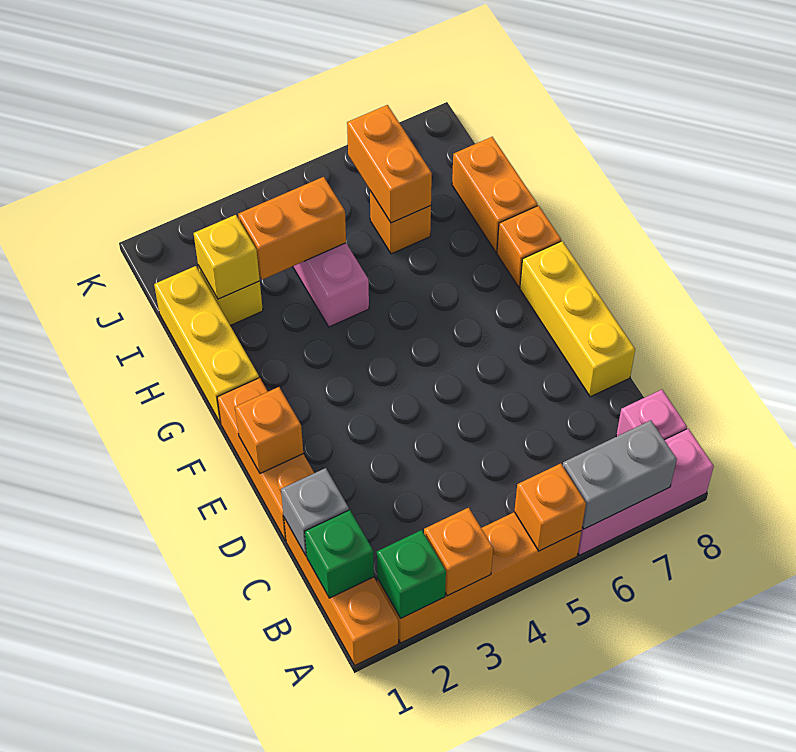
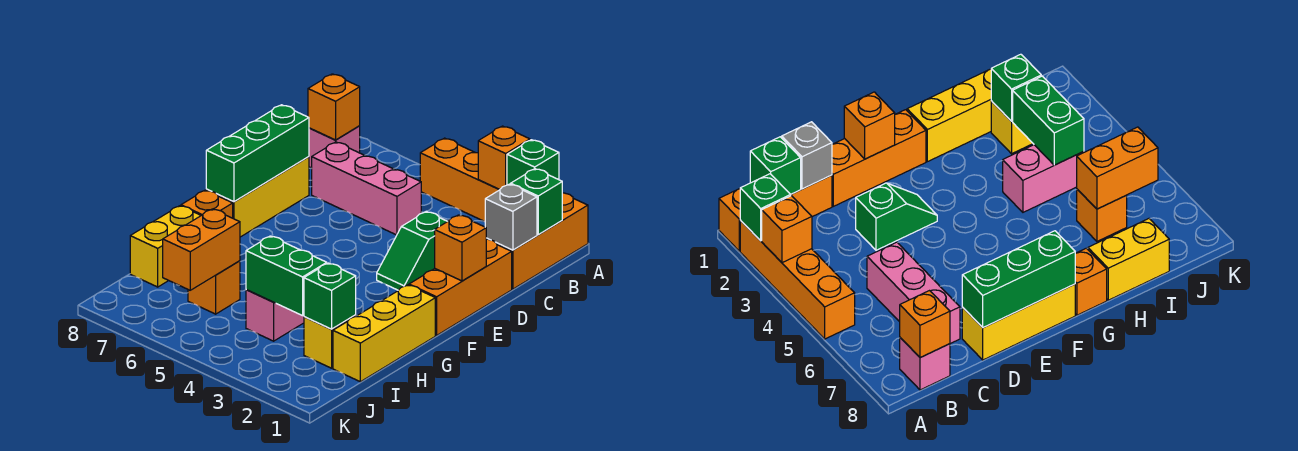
orange 1x1 brick [514,463,586,551] -> orange 1x1 brick moved to [308,74,360,140]
pink 1x3 brick [578,429,714,555] -> pink 1x3 brick moved to [312,142,421,235]
grey 1x2 brick [563,420,677,529] -> none
none -> green 1x2 slope [377,211,447,290]
none -> green 1x3 brick [206,105,309,202]
orange 1x2 brick [452,137,537,252] -> yellow 1x2 brick [130,206,201,287]
yellow 1x1 brick [194,215,260,299] -> green 1x1 brick [304,263,356,329]
orange 1x2 brick [238,177,346,280] -> green 1x2 brick [246,236,327,316]

